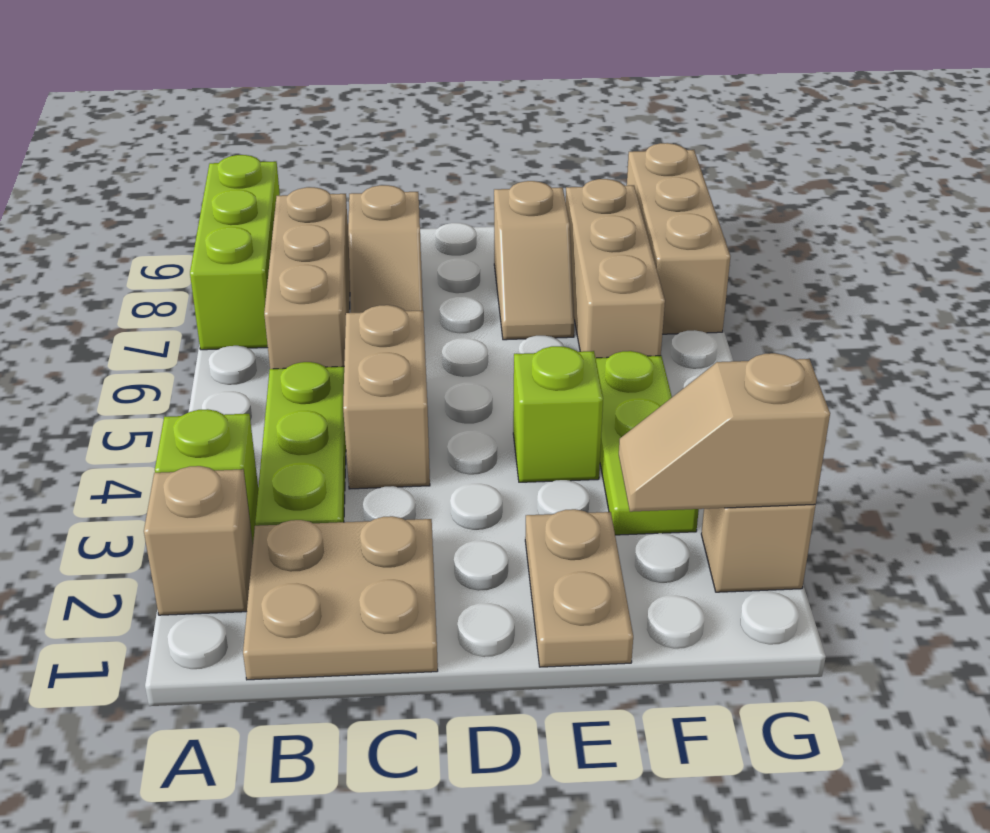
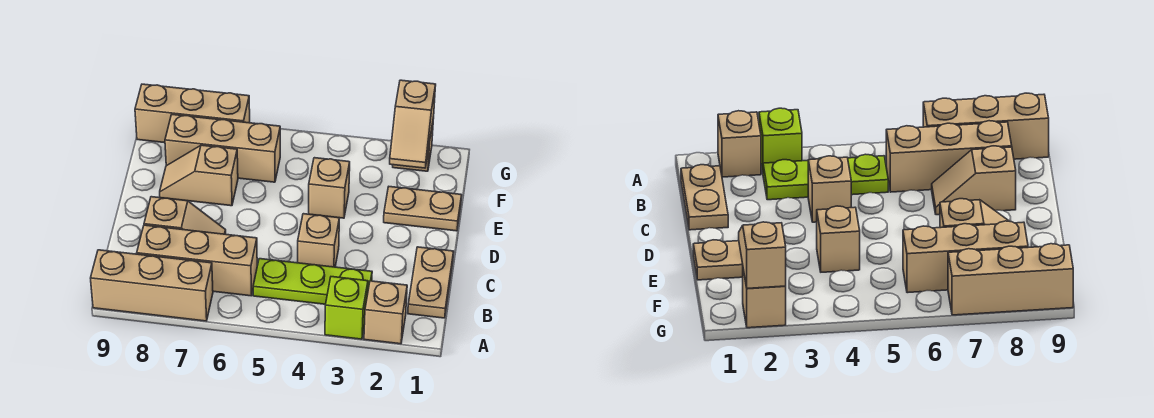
lime 1x3 brick [190,155,280,350] -> tan 1x3 brick [91,250,213,321]
tan 2x2 plate [243,516,438,680] -> tan 1x2 plate [408,247,454,318]
tan 1x2 brick [343,305,430,489] -> tan 1x1 brick [298,214,339,267]
lime 1x1 brick [513,346,603,482] -> tan 1x1 brick [309,158,350,218]
tan 1x2 slope [494,181,574,340] -> tan 1x2 slope turned to [160,145,238,206]
lime 1x3 plate [595,351,699,535] -> none

